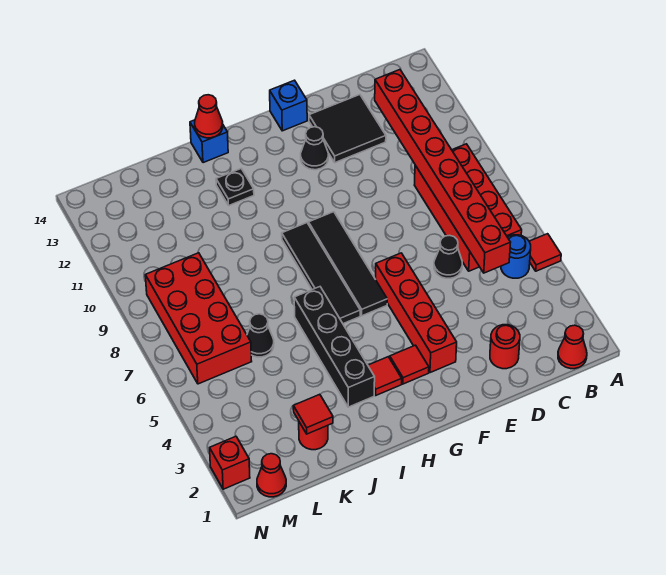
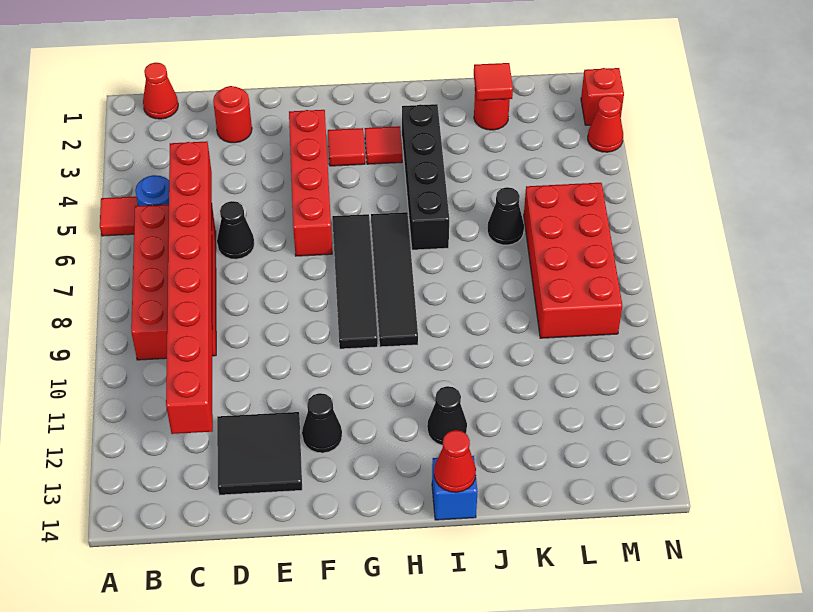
blue 1x1 brick [270,80,307,131] -> none
black 1x1 plate [216,169,254,205] -> black 1x1 cone [427,386,467,445]
red 1x1 cone [257,454,286,497] -> red 1x1 cone moved to [588,95,623,152]

